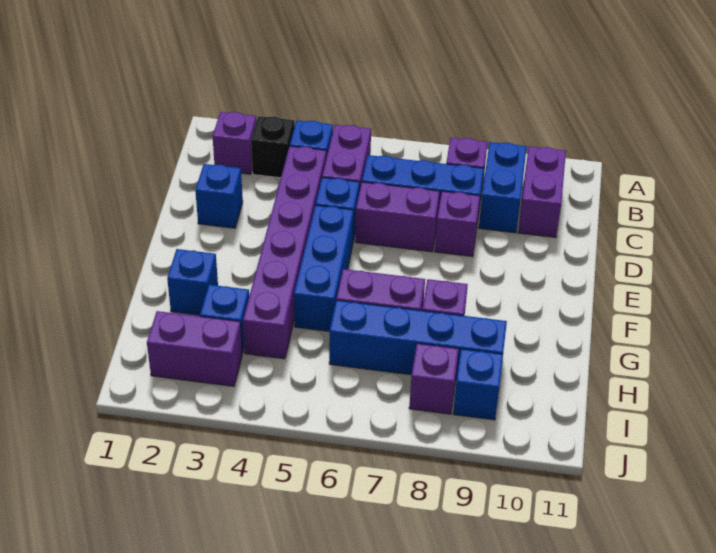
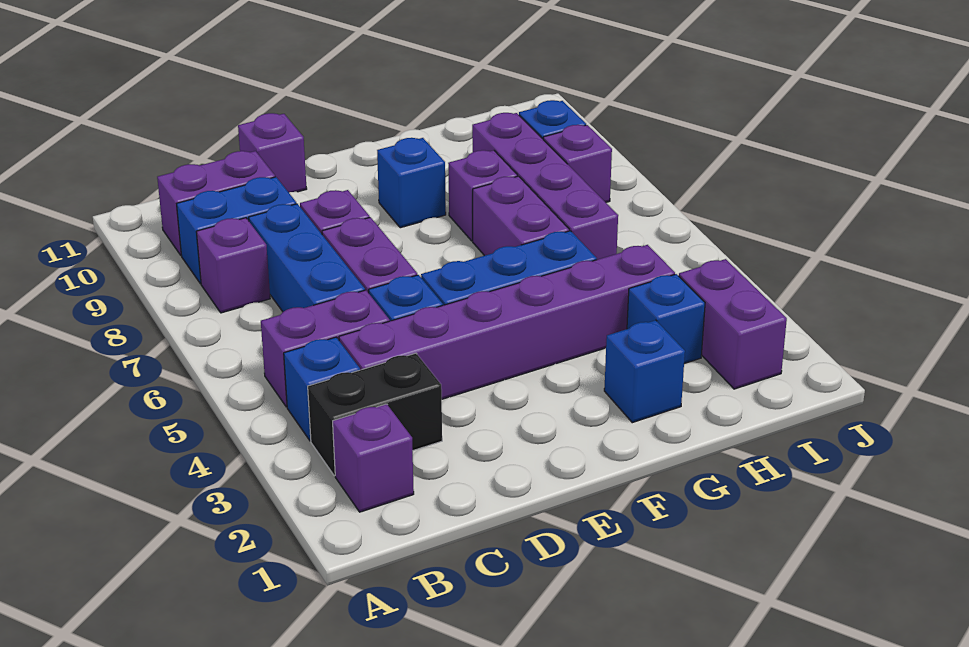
black 1x1 brick [251,116,295,178] -> black 1x2 brick [308,353,442,476]
blue 1x1 brick [195,164,243,228] -> blue 1x1 brick moved to [377,138,446,228]
none -> purple 1x1 brick [238,113,307,192]
blue 1x4 brick [329,300,507,380] -> purple 1x4 brick [472,113,618,260]

